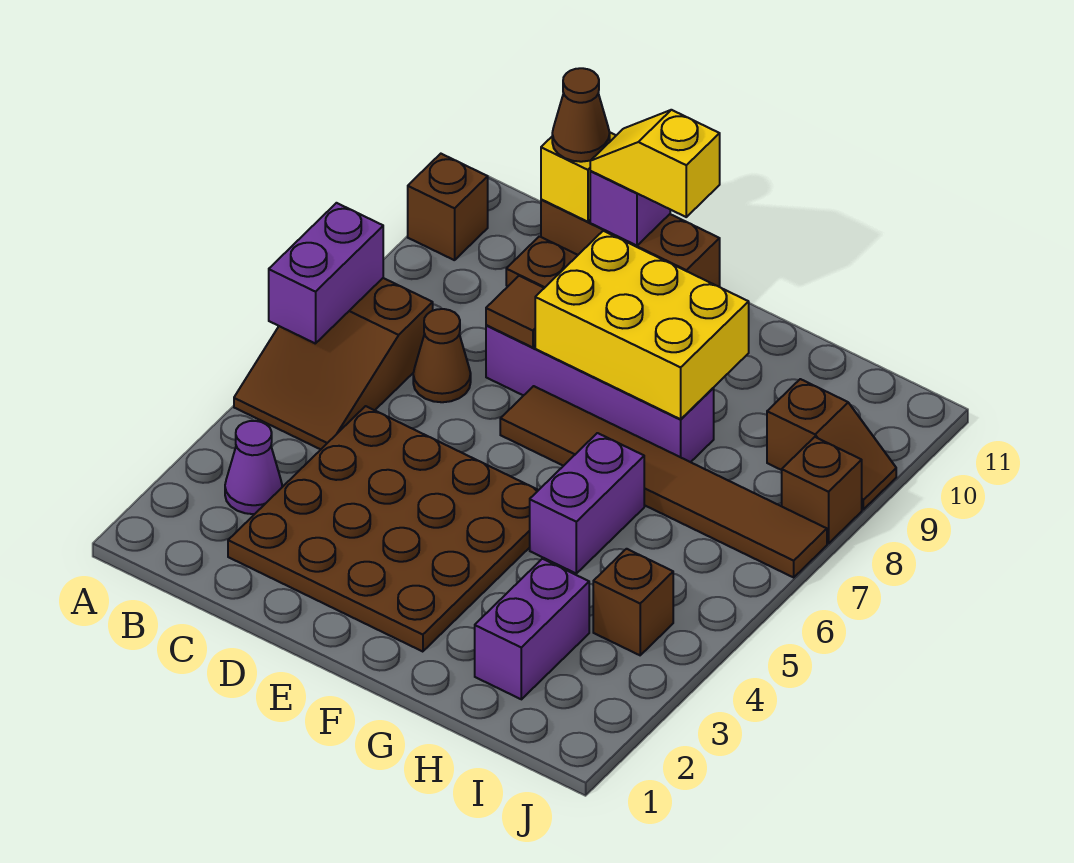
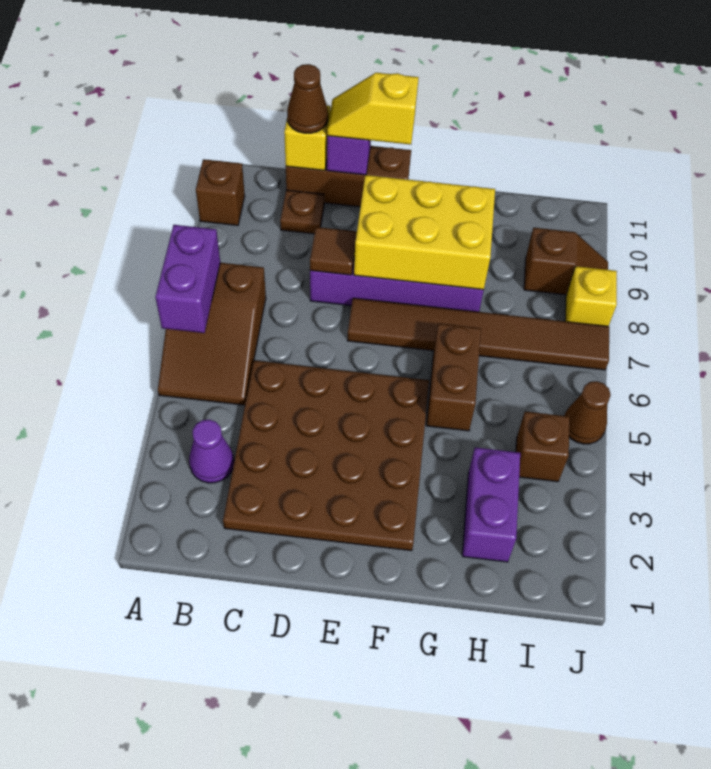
brown 1x1 cone [413,309,471,402] -> brown 1x1 cone moved to [564,381,611,444]
purple 1x2 brick [530,433,644,573] -> brown 1x2 brick [426,323,481,431]
brown 1x1 brick [782,437,862,544] -> yellow 1x1 brick [565,266,617,326]

